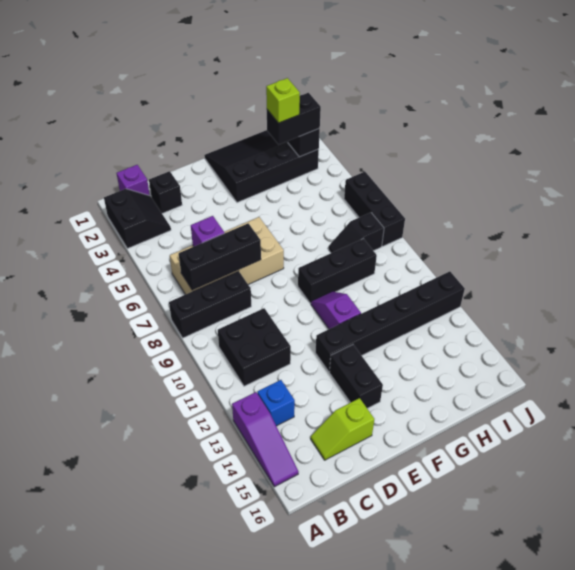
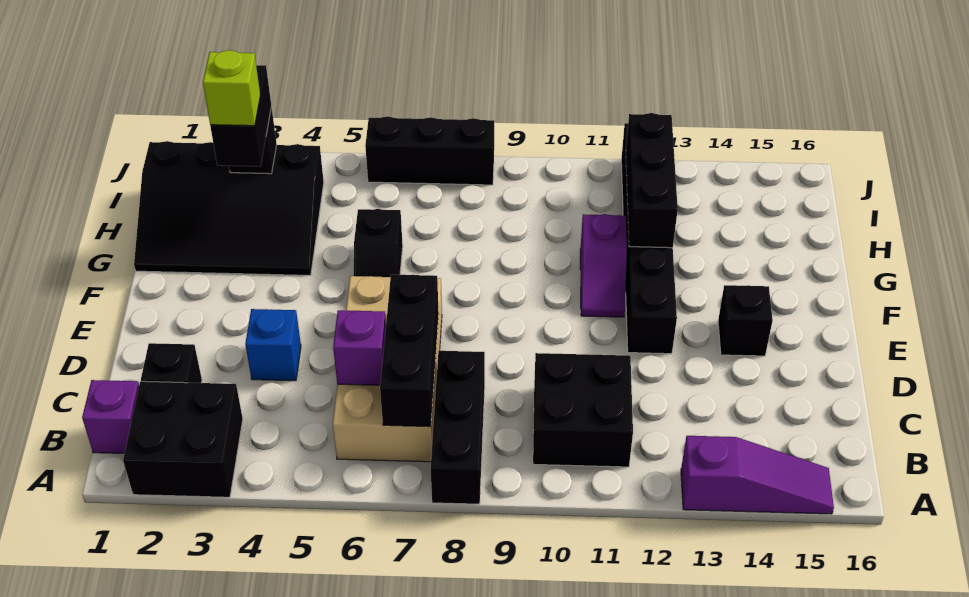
black 2x2 slope [104,189,171,249] -> black 2x2 brick [123,381,243,497]
blue 1x1 brick [257,380,295,426] -> blue 1x1 brick moved to [245,309,301,381]
lime 1x2 slope [311,398,374,460] -> none
black 1x2 brick [329,345,383,408] -> black 1x1 brick [718,285,773,356]
black 3x4 slope [204,130,319,203] -> black 3x4 slope turned to [134,141,324,275]
black 1x3 brick [298,239,377,303] -> black 1x3 brick moved to [626,113,678,248]
purple 1x2 slope [311,291,361,329] -> purple 1x2 slope turned to [580,214,627,317]
black 1x2 slope [328,212,384,253] -> black 1x2 slope moved to [354,209,403,277]

